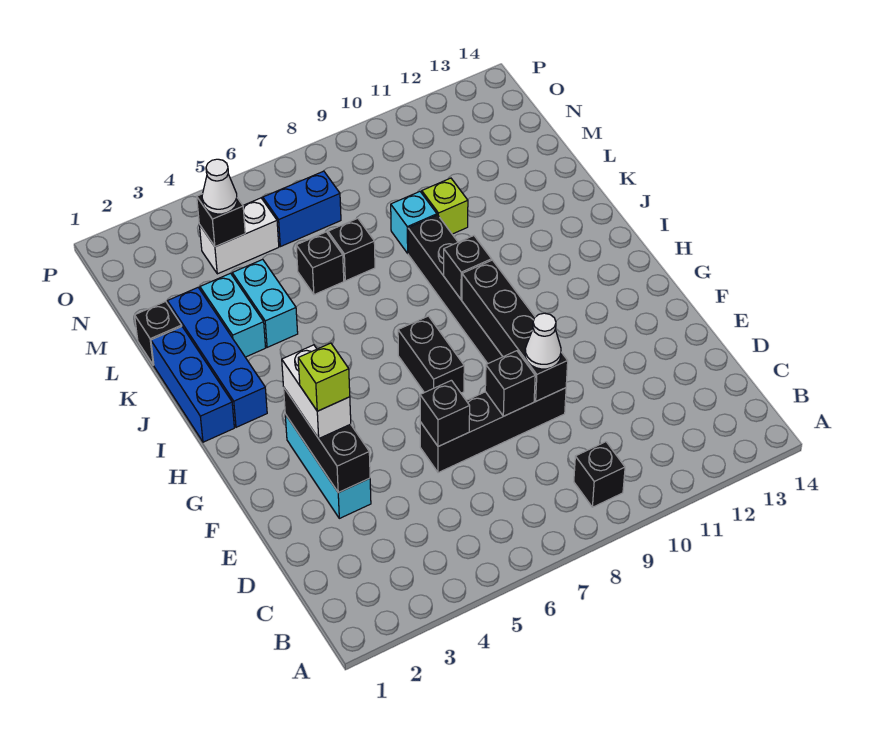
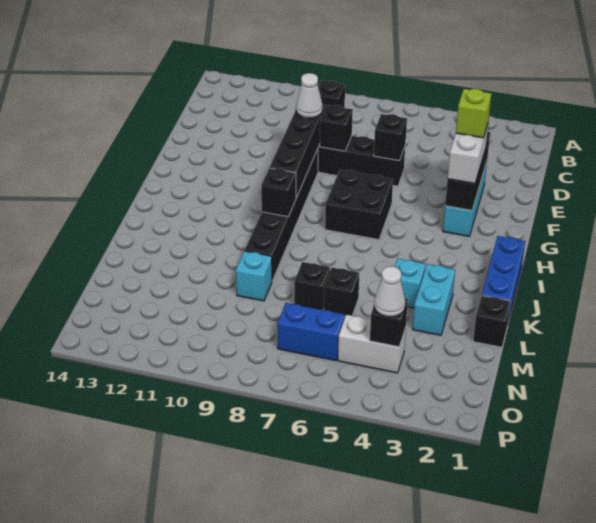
black 1x2 brick [398,316,464,393] -> black 2x2 brick [325,170,393,240]
blue 1x4 brick [167,287,267,427] -> none
cyan 1x2 brick [232,259,298,347] -> cyan 1x1 brick [395,259,425,308]
lime 1x1 brick [422,178,468,234] -> none

